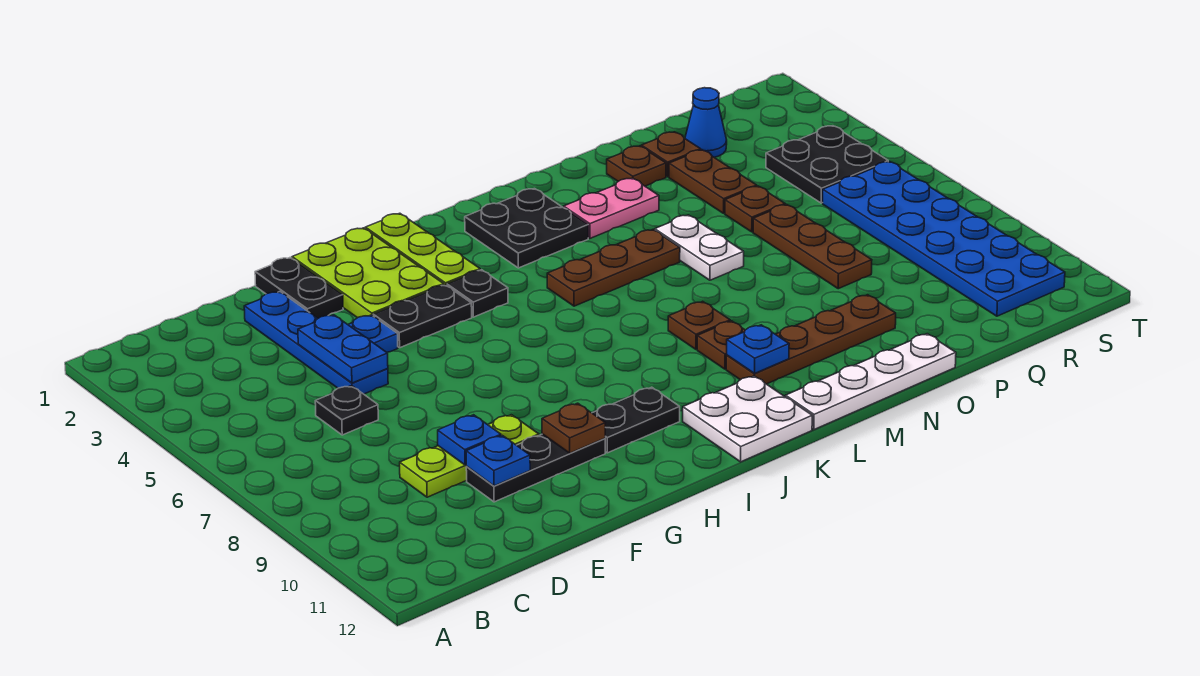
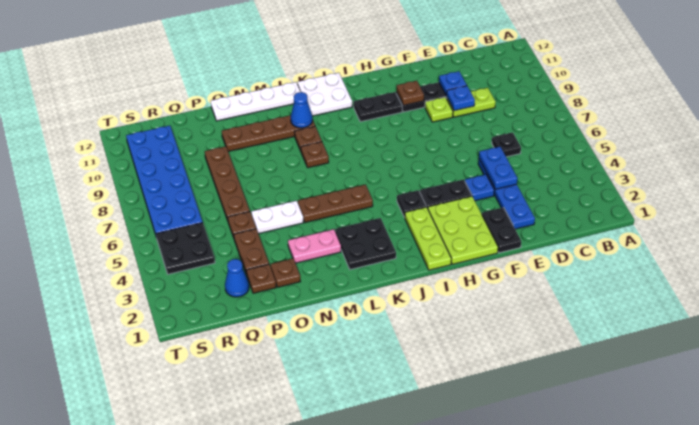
blue 1x1 plate [727,325,789,373] -> blue 1x1 cone [291,92,313,128]
white 1x2 plate [655,215,744,280] -> white 1x2 plate turned to [251,201,303,234]
brown 1x3 plate [753,205,872,289] -> brown 1x4 plate [205,146,250,221]

